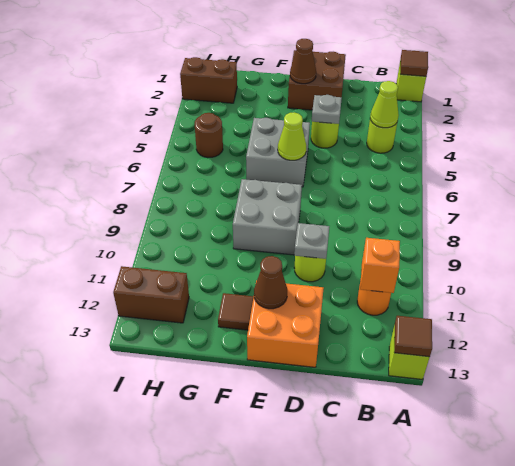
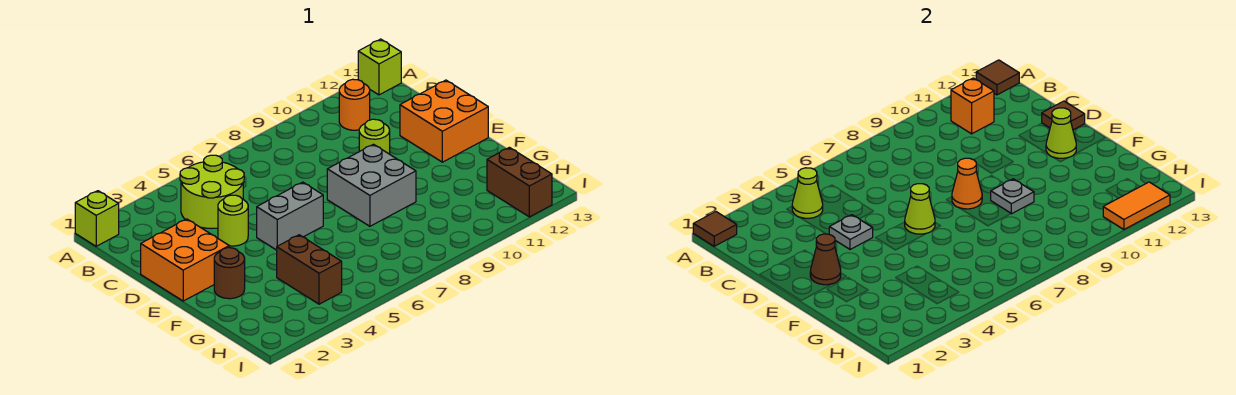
lime 1x1 round brick [367,119,397,153] -> lime 2x2 round brick [180,155,244,228]
brown 2x2 brick [288,50,346,110] -> orange 2x2 brick [141,219,229,301]
grey 1x1 plate [294,223,329,259] -> grey 1x1 plate moved to [991,179,1034,214]
grey 2x2 brick [246,118,310,187] -> grey 1x2 brick [257,182,323,250]
none -> orange 1x1 cone [952,158,982,209]
brown 1x1 cone [254,256,287,309] -> lime 1x1 cone [1046,108,1076,158]
brown 1x1 tile [218,293,254,330] -> brown 1x1 tile moved to [1042,101,1085,130]
brown 1x2 brick [180,57,237,103] -> brown 1x2 brick moved to [277,235,342,304]
brown 1x1 round brick [195,113,223,158] -> brown 1x1 round brick moved to [214,248,245,299]
none -> orange 1x2 tile [1103,182,1170,229]

